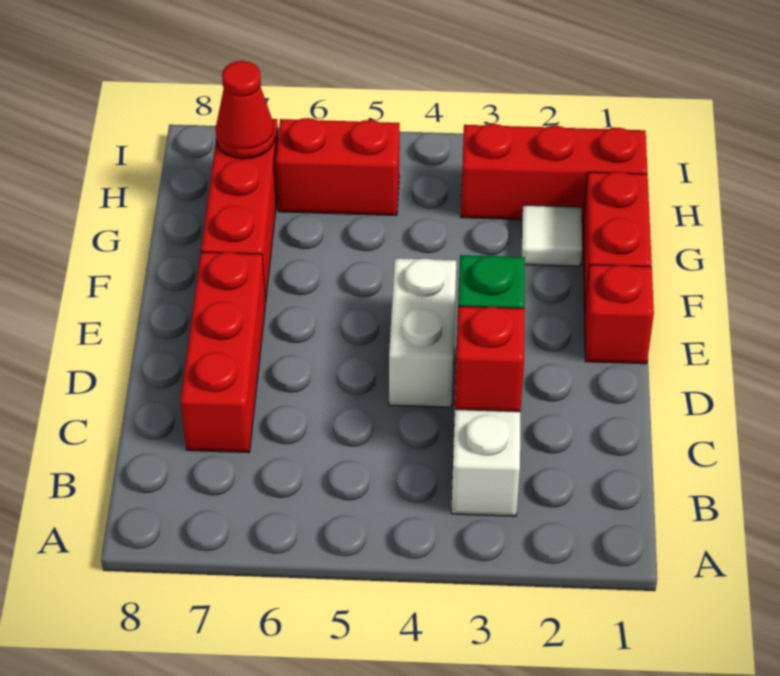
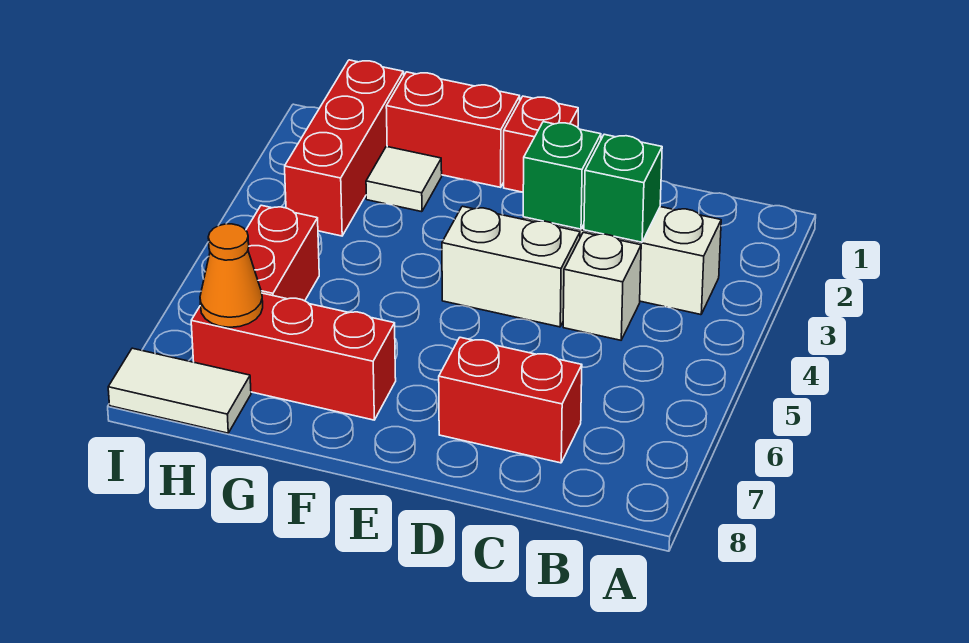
red 1x1 brick [455,306,525,412] -> green 1x1 brick [584,134,662,242]
none -> white 1x1 brick [563,232,641,340]
red 1x3 brick [181,252,265,453] -> red 1x2 brick [439,337,582,463]
red 1x1 cone [216,61,275,159] -> orange 1x1 cone [200,224,263,327]
none -> white 1x2 tile [108,348,251,433]

